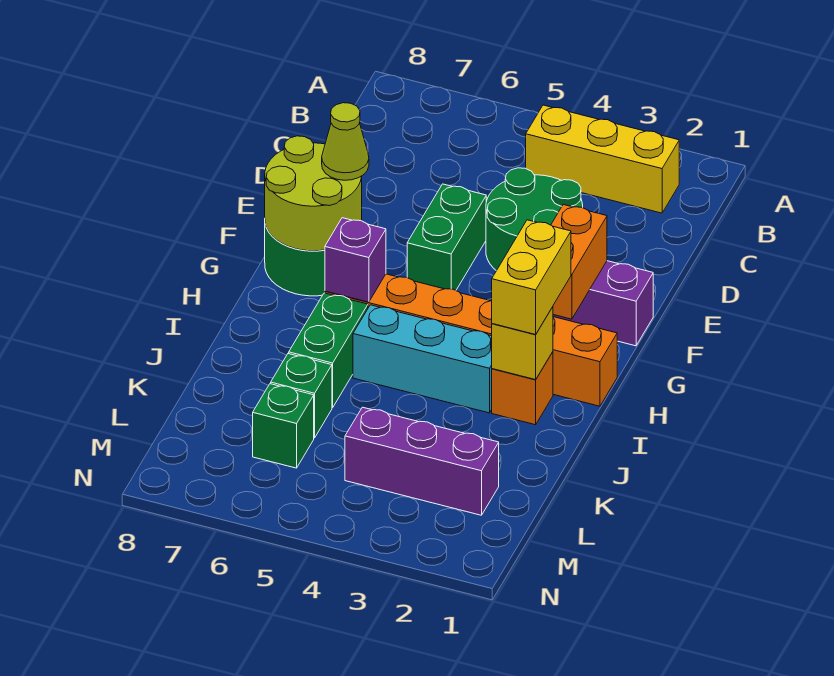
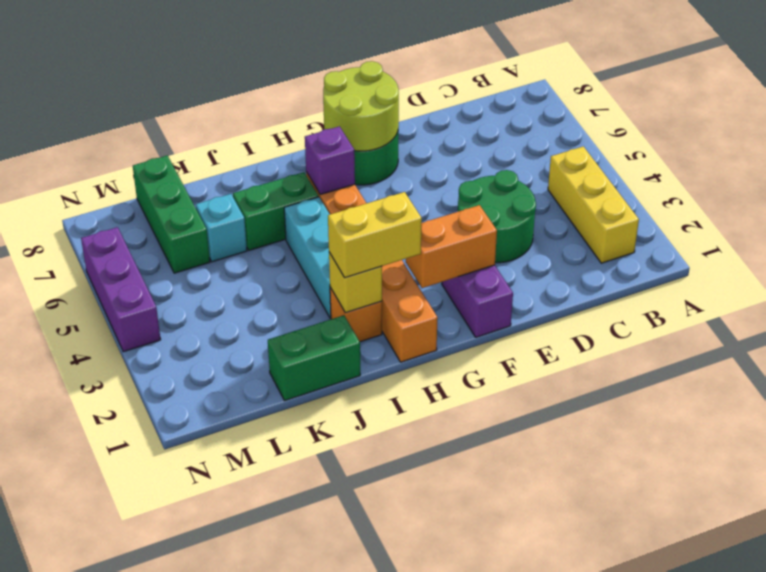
green 1x2 brick [407,184,486,290] -> green 1x2 brick moved to [268,315,360,401]
lime 1x1 cone [322,103,369,180] -> none
green 1x1 brick [271,353,332,438] -> cyan 1x1 brick [196,194,247,262]
purple 1x3 brick [345,407,499,515] -> purple 1x3 brick moved to [81,227,161,352]
green 1x1 brick [253,384,314,468] -> green 1x3 brick [133,156,210,273]

